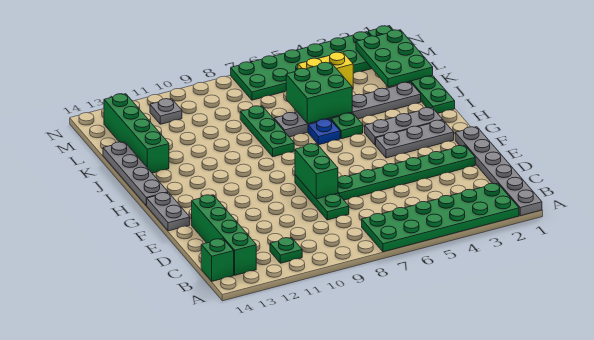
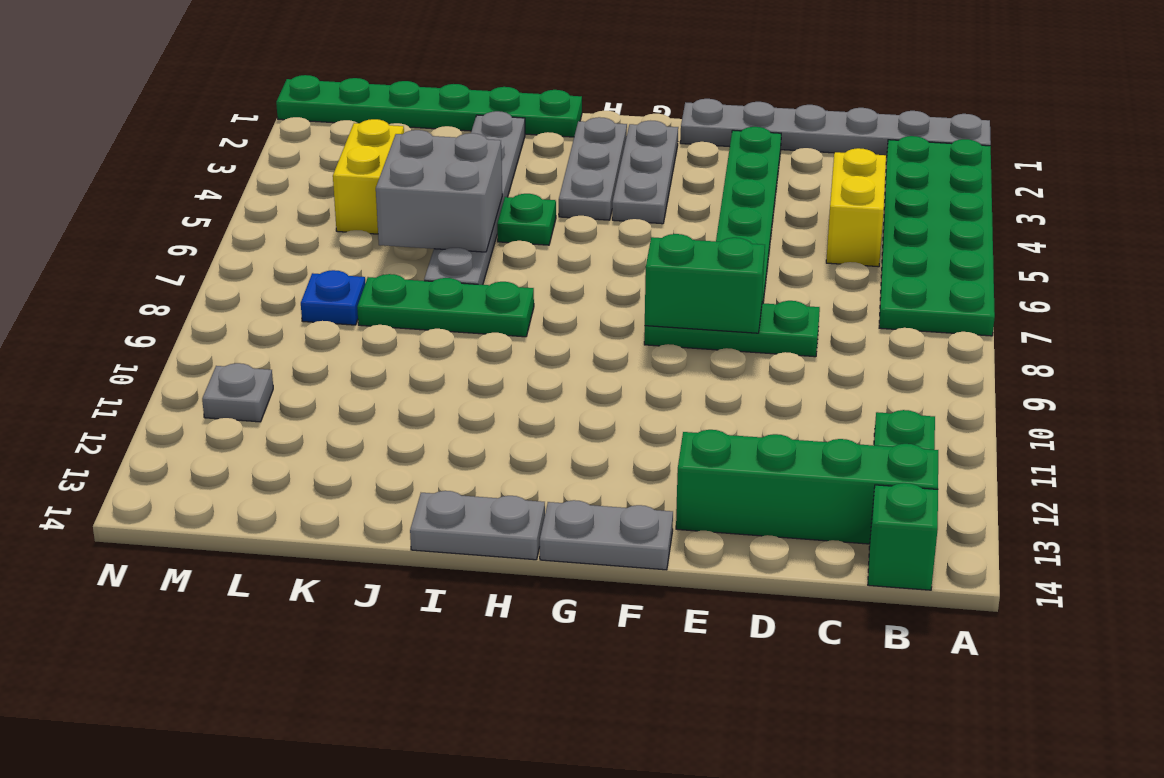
none -> yellow 1x2 brick [826,148,886,267]
grey 1x4 plate [103,142,168,205] -> grey 1x2 plate [410,491,545,560]
blue 1x1 plate [308,119,340,145] -> blue 1x1 plate moved to [301,270,365,325]
green 2x2 brick [286,62,352,124] -> grey 2x2 brick [376,130,502,252]
green 1x4 brick [104,94,169,173] -> none
green 2x3 plate [356,30,433,87] -> none
green 2x6 plate [231,32,372,100] -> none

